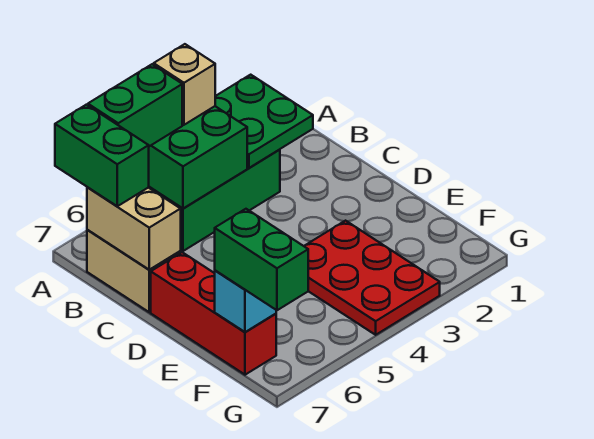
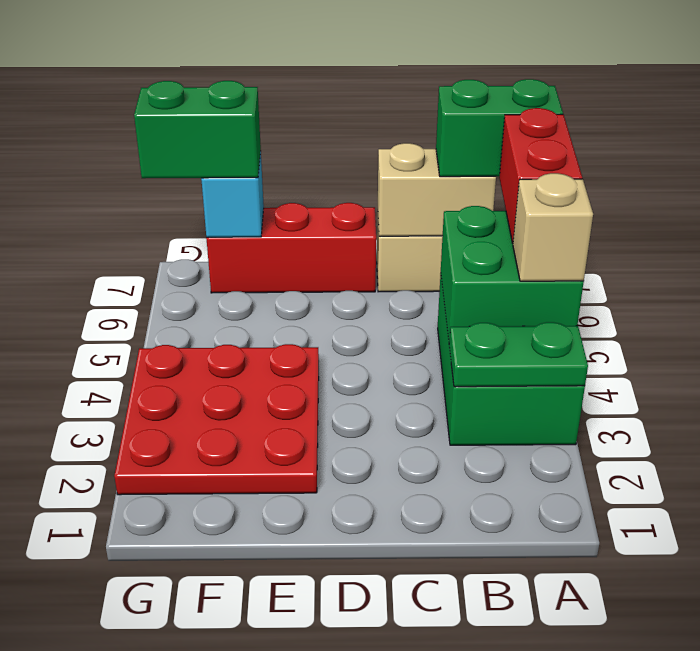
green 2x2 plate [215,75,313,168] -> green 1x2 plate [449,322,588,387]
green 1x2 brick [88,64,182,146] -> red 1x2 brick [499,108,582,243]
red 2x3 plate [304,221,440,335] -> red 3x3 plate [114,344,319,495]

